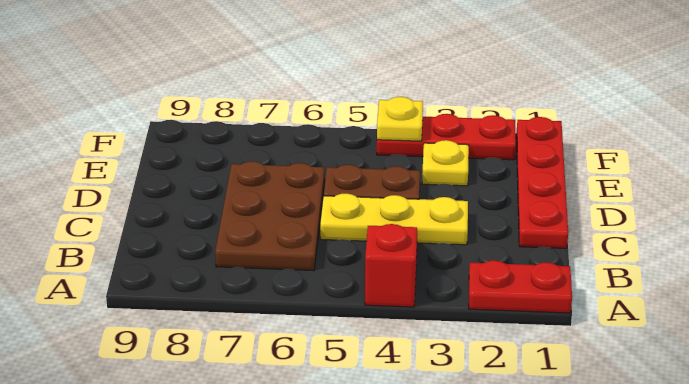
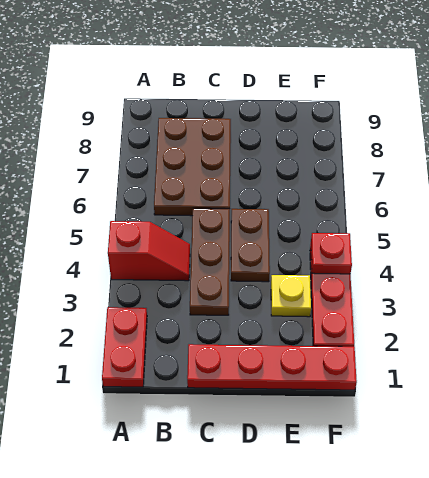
brown 2x3 plate [215,161,325,271] -> brown 2x3 plate turned to [154,118,231,216]
yellow 1x3 plate [320,194,468,245] -> brown 1x3 plate [190,208,230,315]
yellow 1x1 plate [377,97,423,141] -> red 1x1 plate [311,233,352,274]

